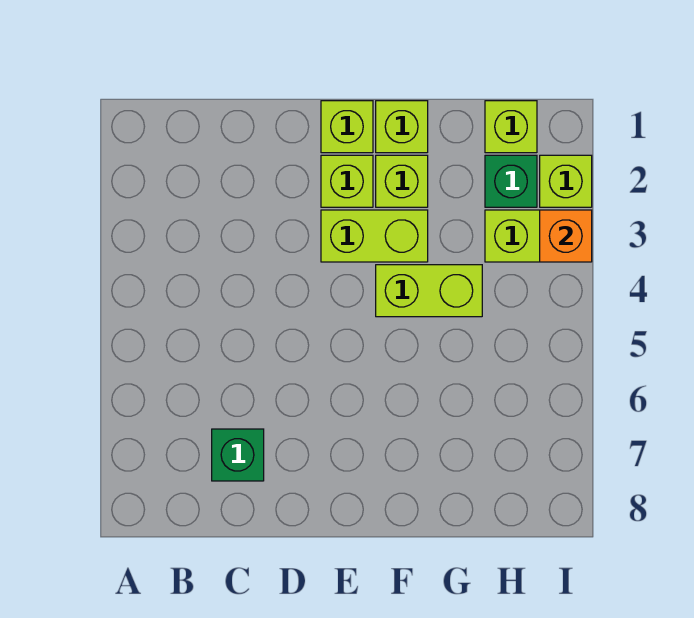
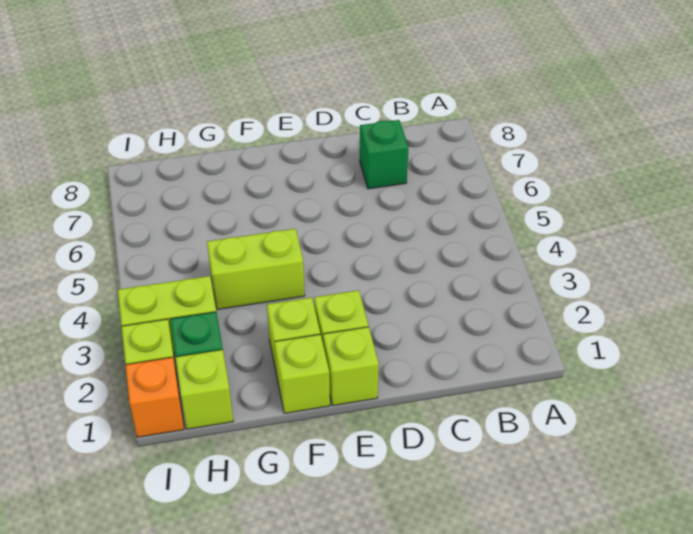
lime 1x2 brick [321,210,428,262] -> none
orange 1x1 brick [540,210,592,262] -> orange 1x1 brick moved to [126,357,184,437]

